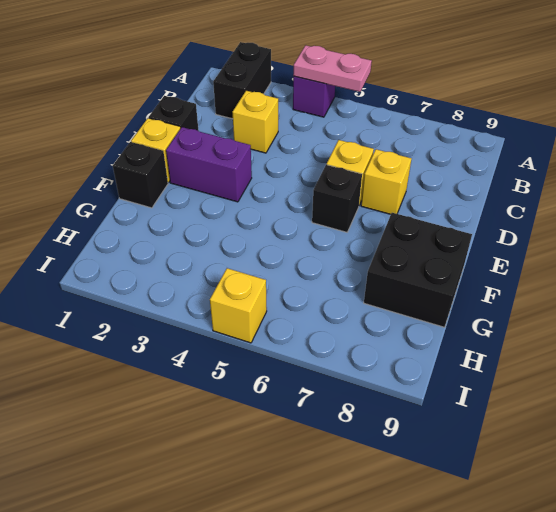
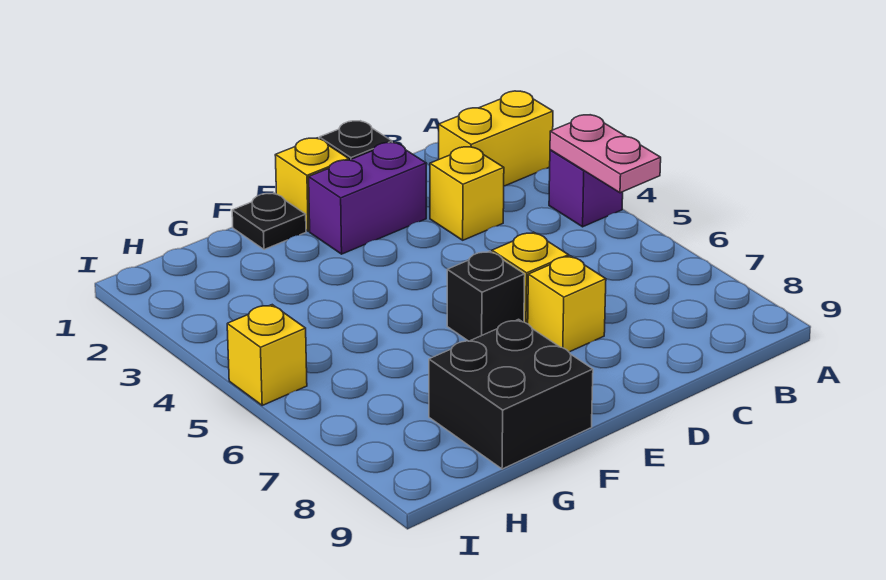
black 1x2 brick [213,42,271,119] -> yellow 1x2 brick [439,91,553,186]
purple 1x2 brick [166,127,252,202] -> purple 1x2 brick turned to [309,142,426,254]
black 1x1 brick [113,142,168,208] -> black 1x1 plate [232,193,306,250]

